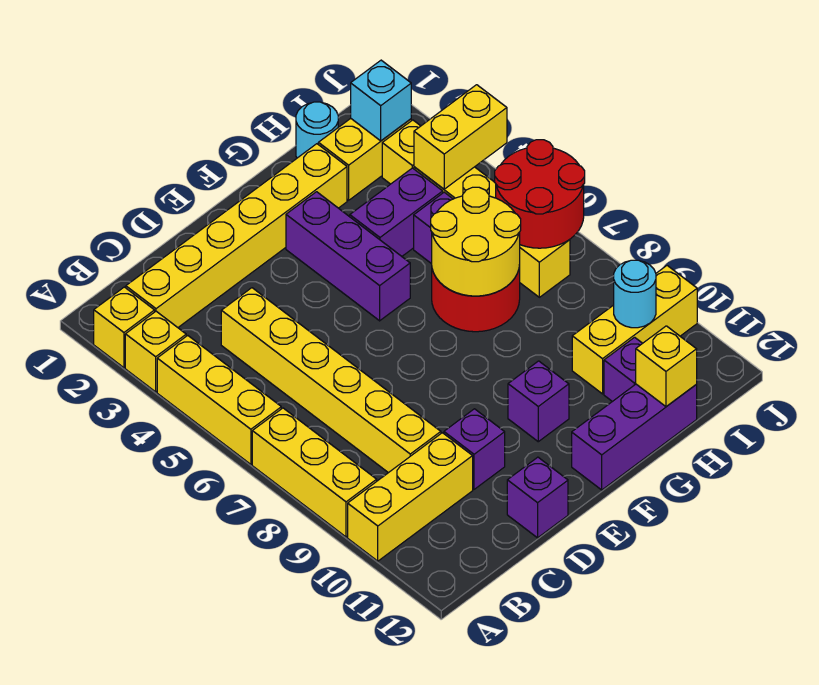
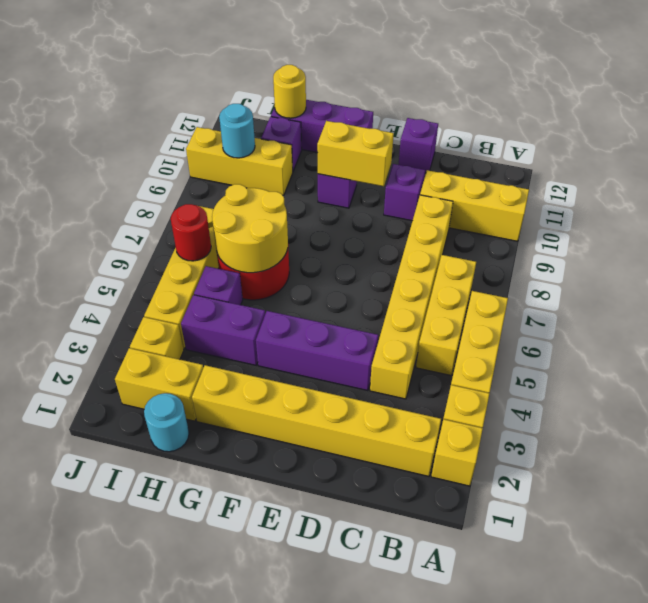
yellow 1x3 brick [252,408,377,537] -> yellow 1x3 brick moved to [416,255,476,376]
purple 1x3 brick [286,192,410,321] -> purple 1x3 brick turned to [256,311,378,391]
yellow 1x1 brick [636,326,697,407] -> yellow 1x1 round brick [273,65,306,118]
cyan 1x1 brick [351,60,411,141] -> none
yellow 1x2 brick [414,85,507,189] -> yellow 1x2 brick moved to [317,121,394,186]
red 2x2 round brick [495,140,585,248] -> red 1x1 round brick [171,204,211,261]

